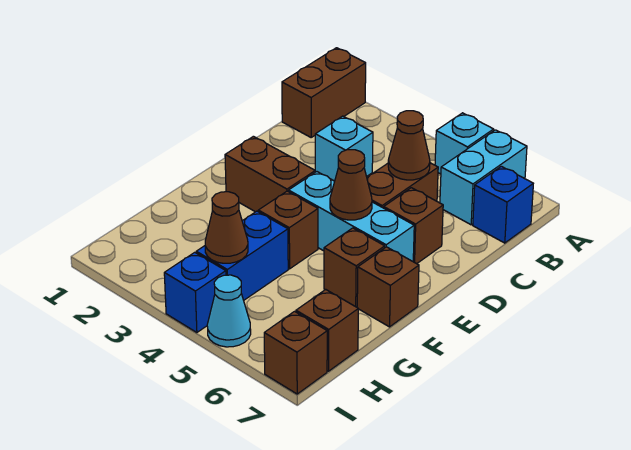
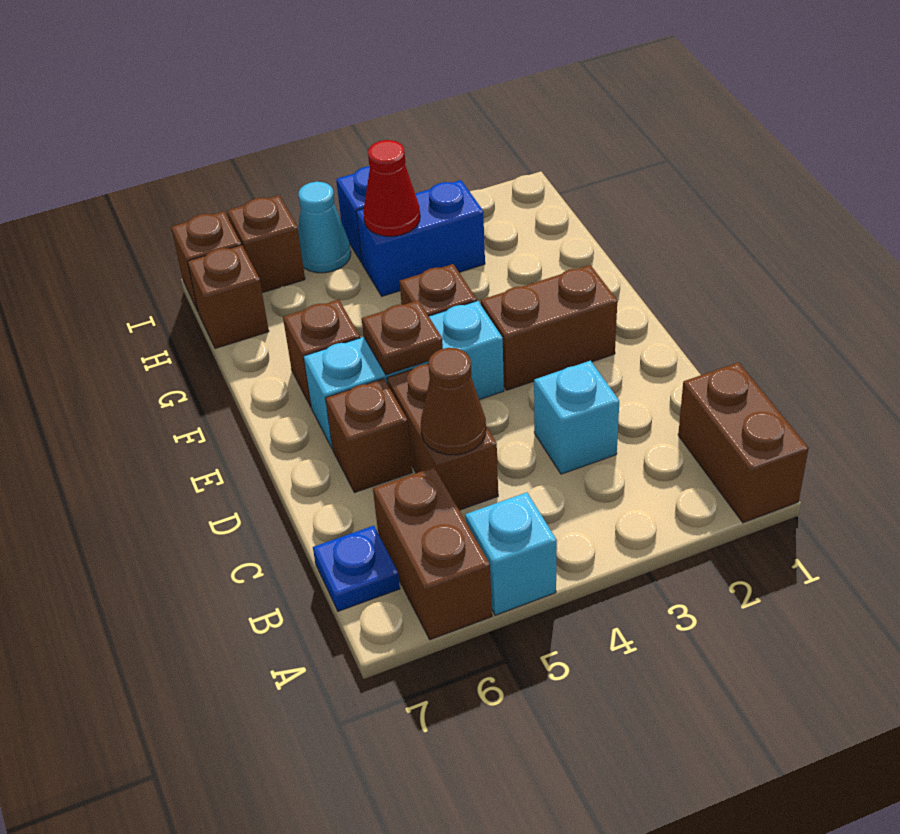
cyan 1x2 brick [440,130,527,225] -> brown 1x2 brick [373,467,492,640]
blue 1x1 brick [473,166,533,243] -> blue 1x1 plate [313,526,400,611]
brown 1x1 cone [330,150,372,220] -> brown 1x1 plate [362,300,443,375]
brown 1x1 brick [357,247,419,327] -> brown 1x1 brick moved to [227,195,305,293]
blue 1x2 brick [196,211,288,300] -> blue 1x2 brick turned to [356,180,485,296]
brown 1x1 cone [205,192,248,263] -> red 1x1 cone [363,140,420,236]

